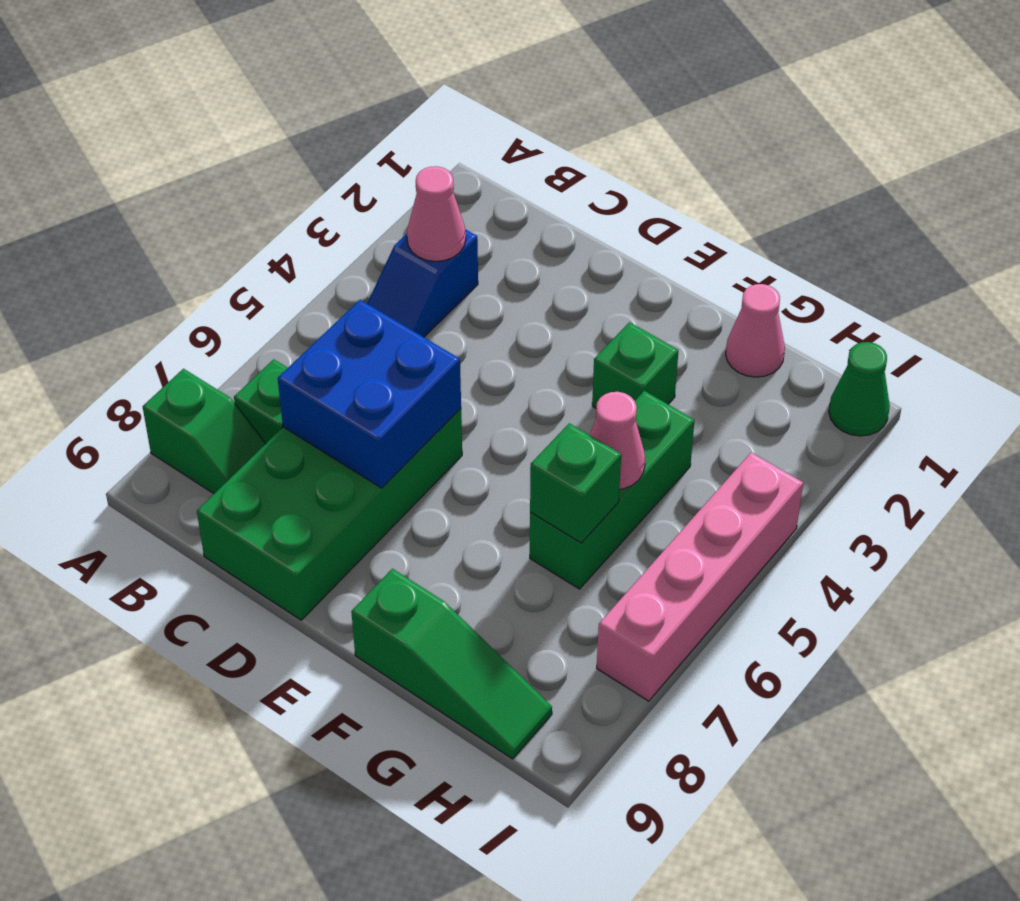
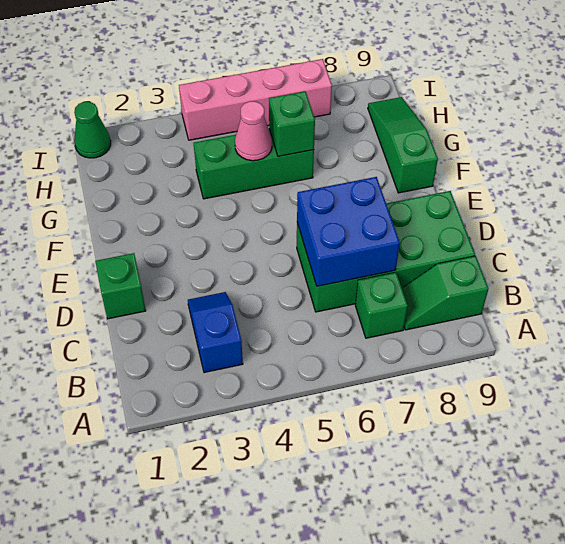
green 1x2 slope [143,369,266,494] -> green 1x2 slope turned to [402,256,488,330]
blue 1x2 slope [367,229,478,337] -> blue 1x2 slope turned to [188,292,243,373]
pink 1x1 cone [407,166,466,262] -> none
green 1x1 brick [592,322,679,408] -> green 1x1 brick moved to [95,253,146,319]
pink 1x1 cone [726,284,785,377] -> none

